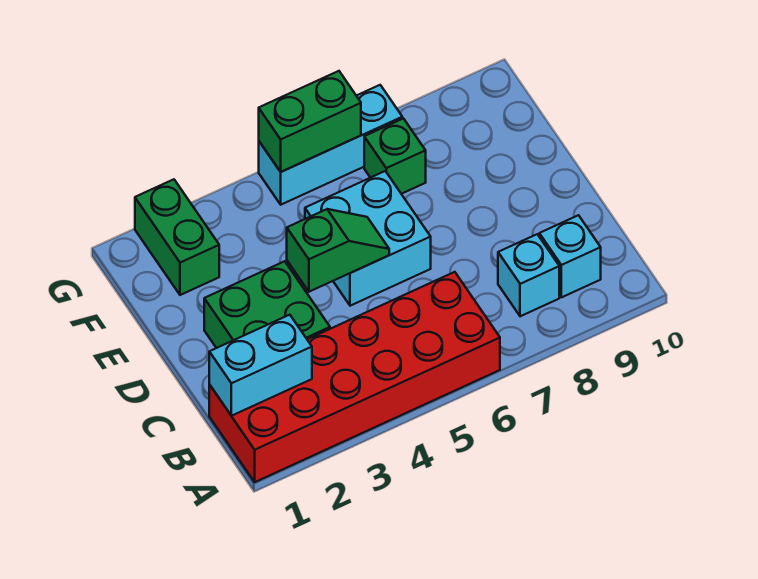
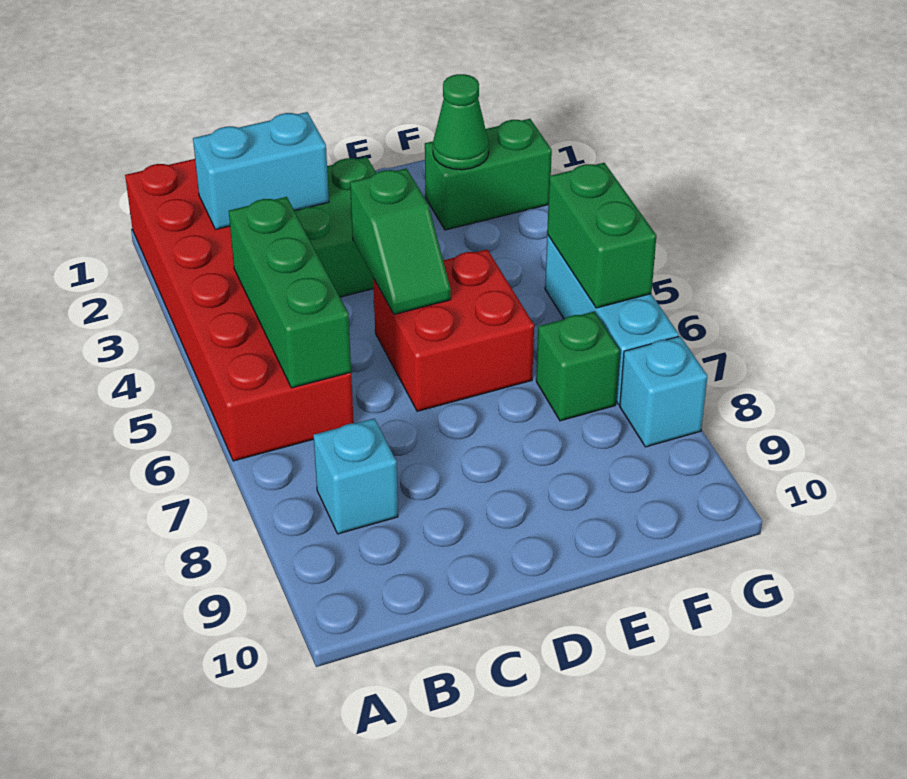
cyan 1x2 brick [209,315,312,416] -> cyan 1x2 brick turned to [193,112,329,230]
none -> green 1x3 brick [229,197,351,388]
cyan 1x1 brick [539,215,601,297] -> cyan 1x1 brick moved to [620,336,707,447]
cyan 2x2 brick [305,171,431,306] -> red 2x2 brick [373,250,534,411]
none -> green 1x1 cone [433,74,489,170]

